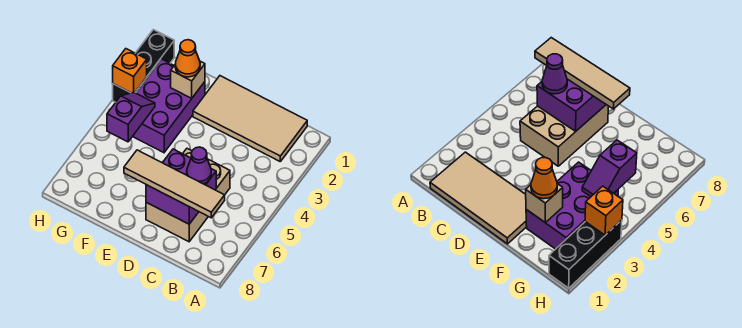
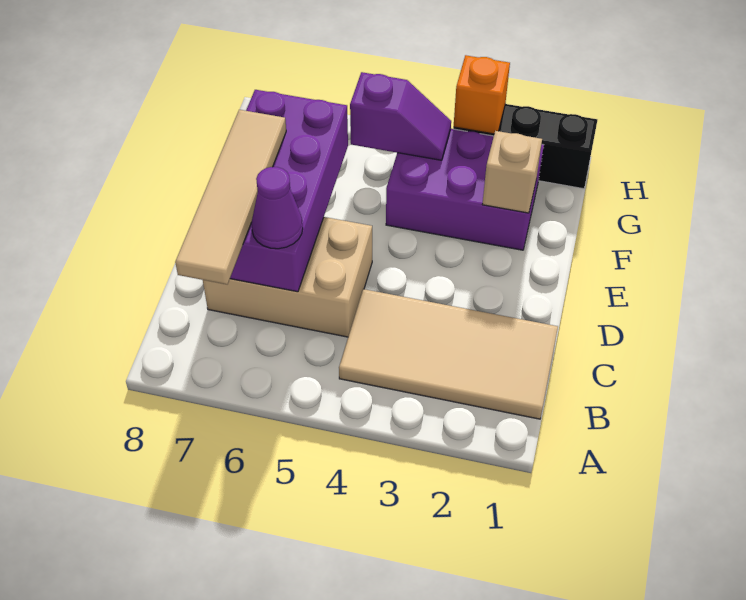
tan 2x4 tile [193,76,307,161] -> tan 2x4 tile turned to [339,289,558,419]
purple 2x2 brick [146,149,216,224] -> purple 2x4 brick [230,90,348,292]
orange 1x1 cone [175,40,200,77] -> none

